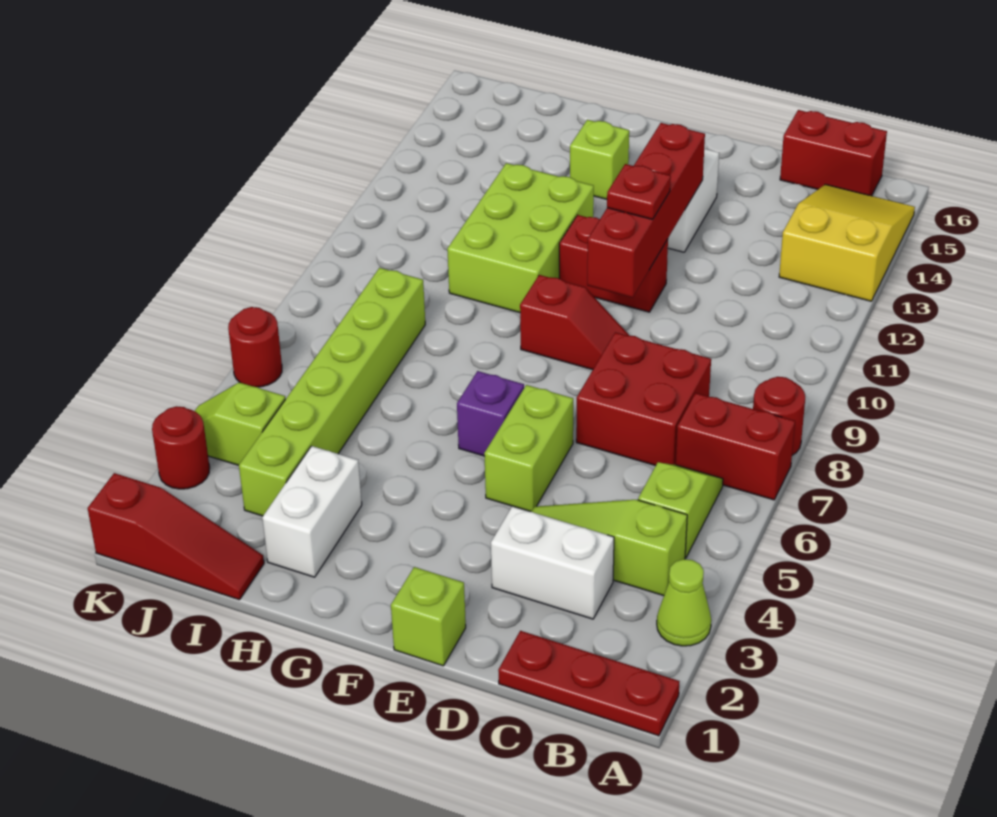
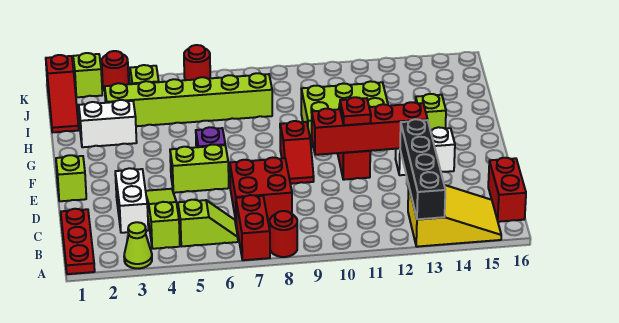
none -> black 1x4 brick [400,119,445,219]
none -> lime 1x1 brick [73,53,102,97]

